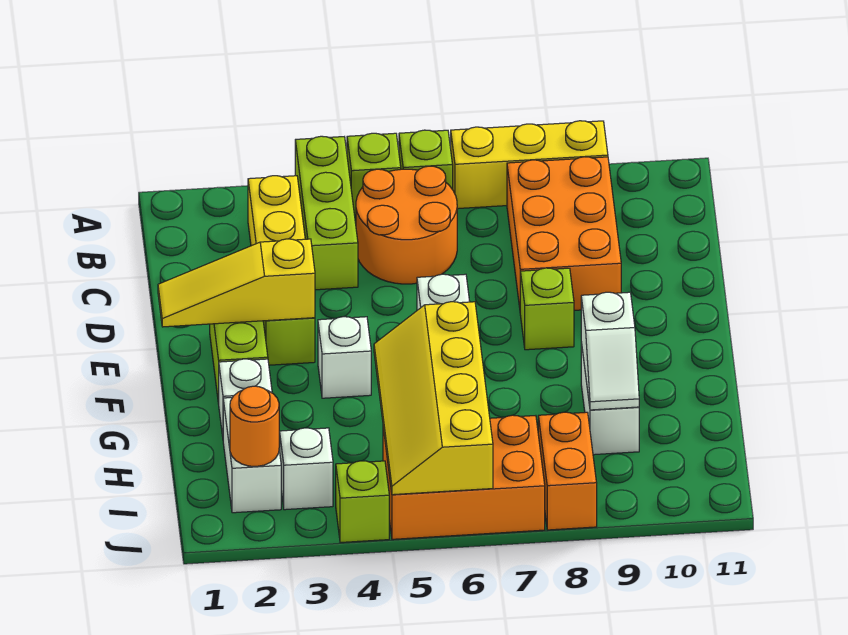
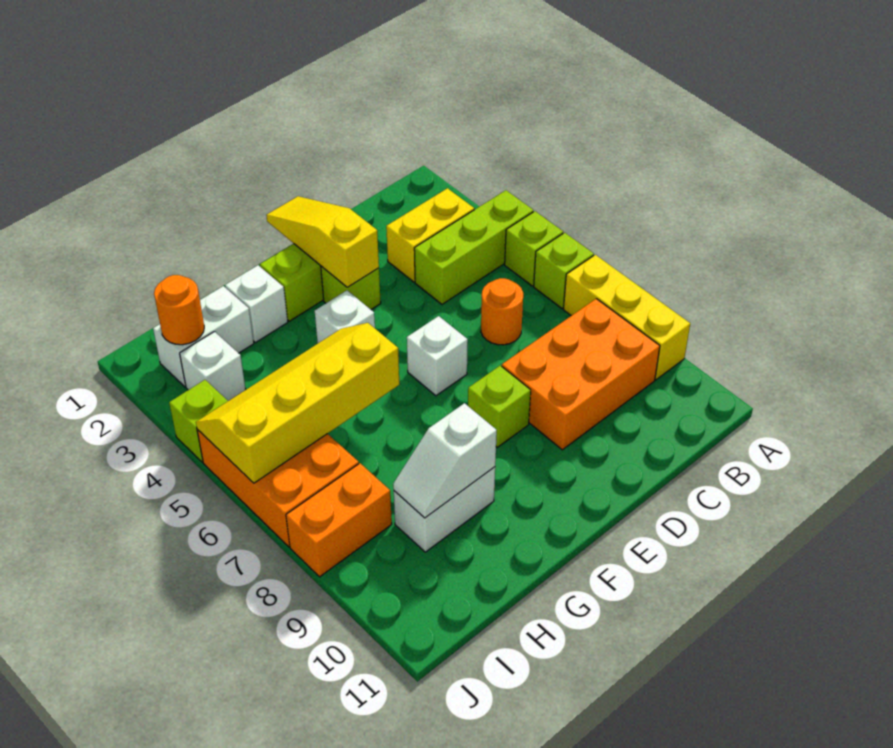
orange 2x2 round brick [356,166,457,284] -> orange 1x1 round brick [481,278,523,345]

